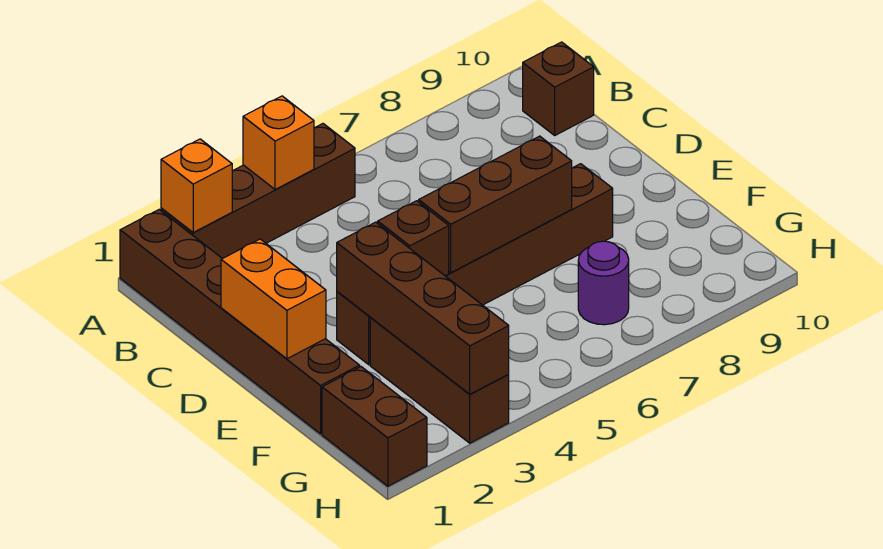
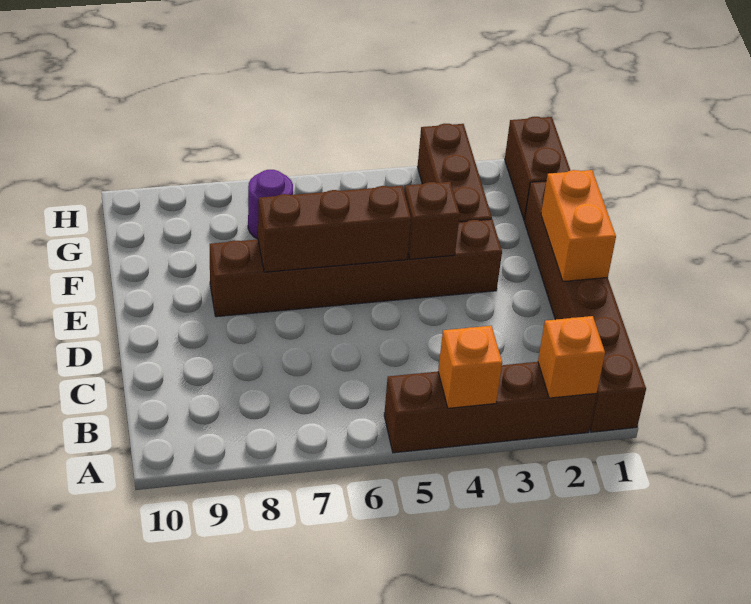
brown 1x1 brick [523,42,594,135] -> none
brown 1x4 brick [337,222,509,394] -> none

